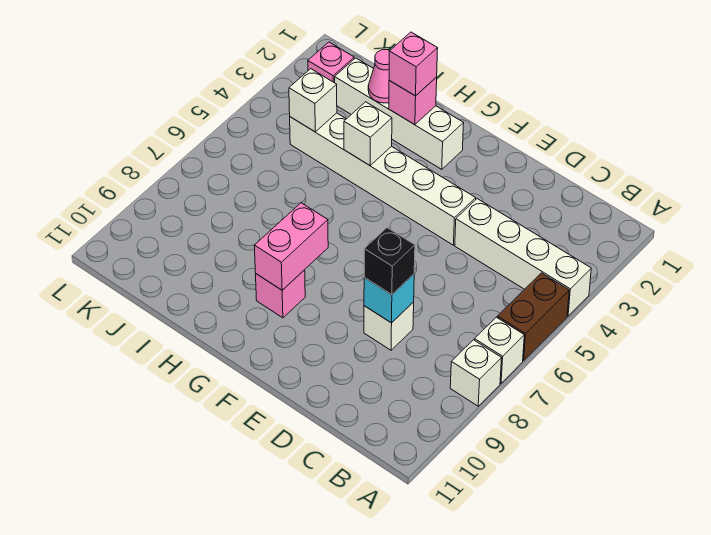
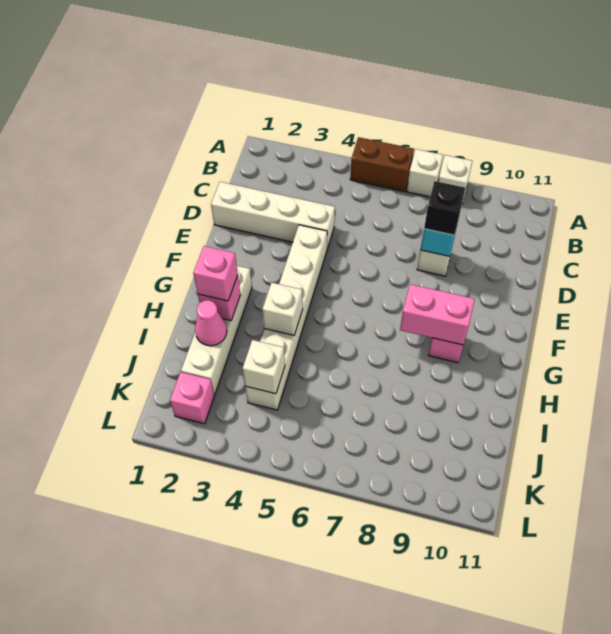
white 1x4 brick [455,199,591,316] -> white 1x4 brick turned to [211,182,335,249]

